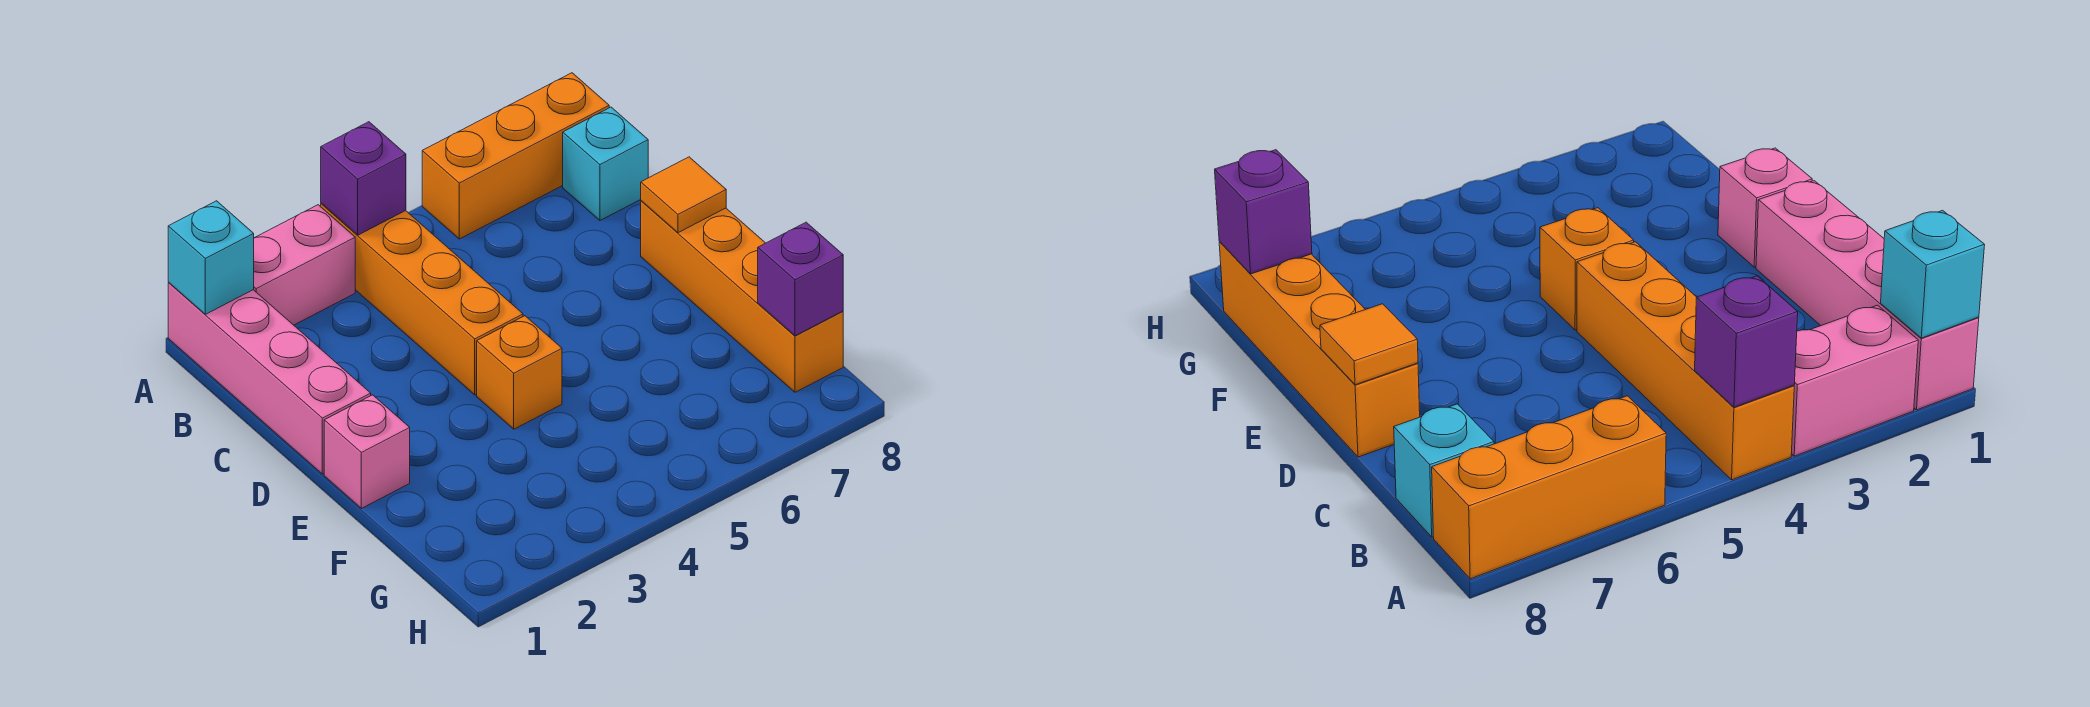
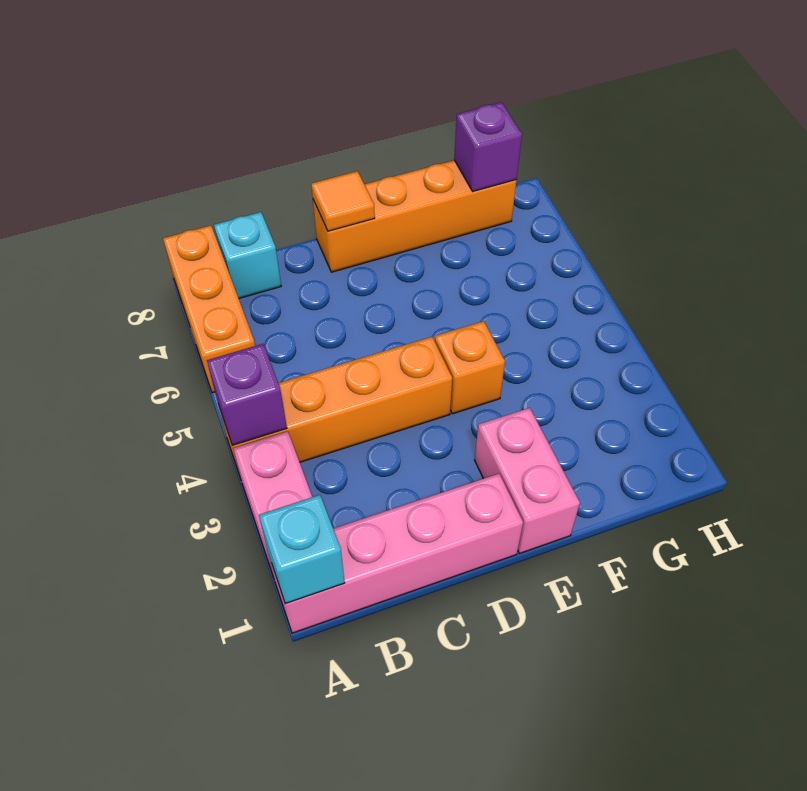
pink 1x1 brick [324,395,410,508] -> pink 1x2 brick [475,408,580,554]

